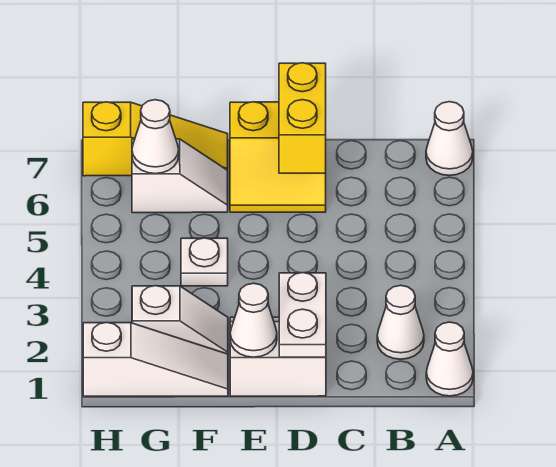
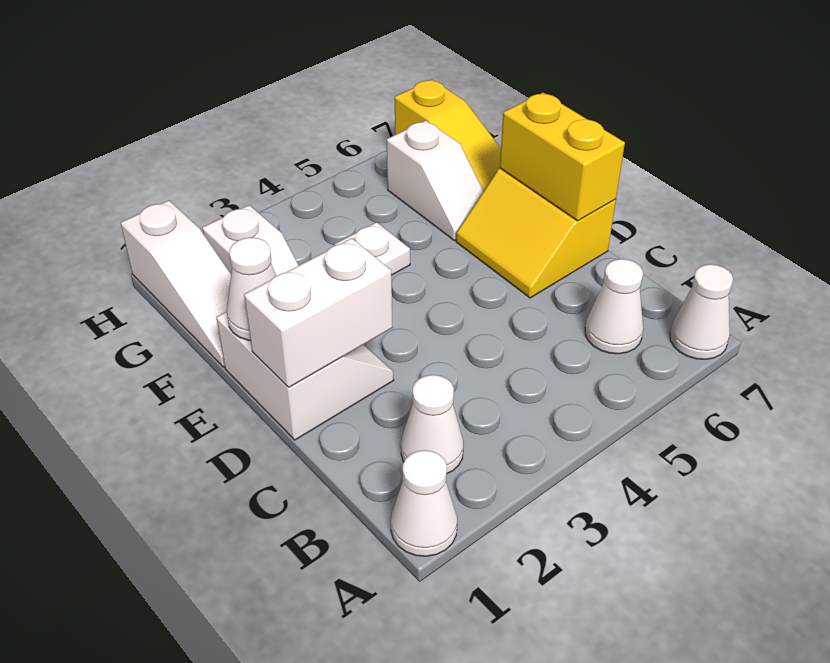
white 1x2 plate [279,273,326,357] -> white 1x2 brick [244,238,393,387]
yellow 1x2 brick [279,63,326,173] -> yellow 1x2 brick turned to [500,93,625,221]
white 1x1 cone [132,100,179,174] -> white 1x1 cone moved to [585,259,643,354]

